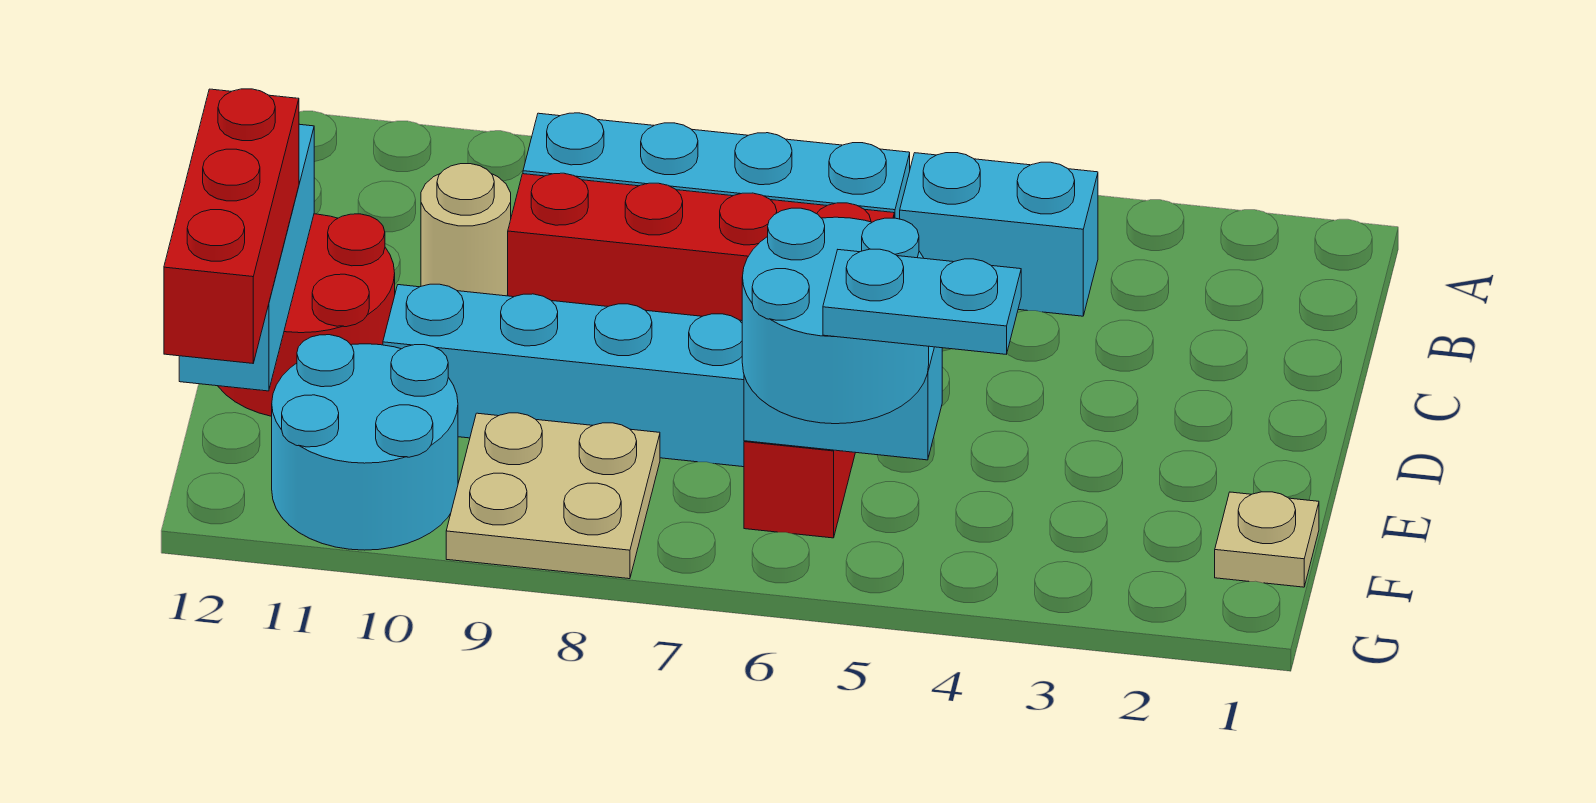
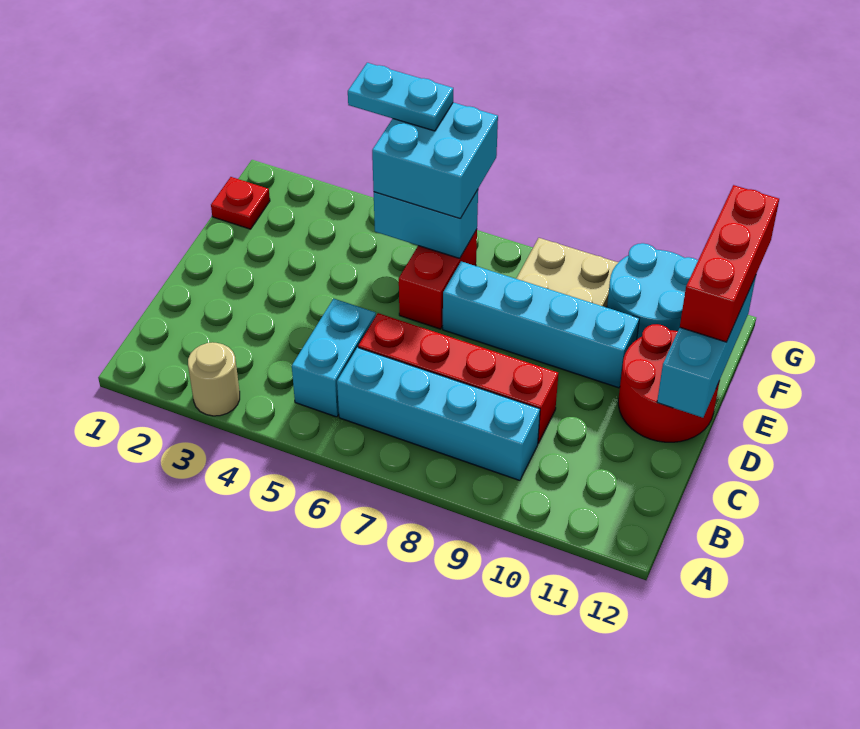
cyan 1x2 brick [900,153,1098,316] -> cyan 1x2 brick turned to [292,299,376,417]
tan 1x1 round brick [421,164,511,296] -> tan 1x1 round brick moved to [188,342,240,416]
tan 1x1 plate [1215,492,1319,587] -> red 1x1 plate [211,177,270,229]
cyan 2x2 round brick [742,208,929,424] -> cyan 2x2 brick [372,102,498,218]

